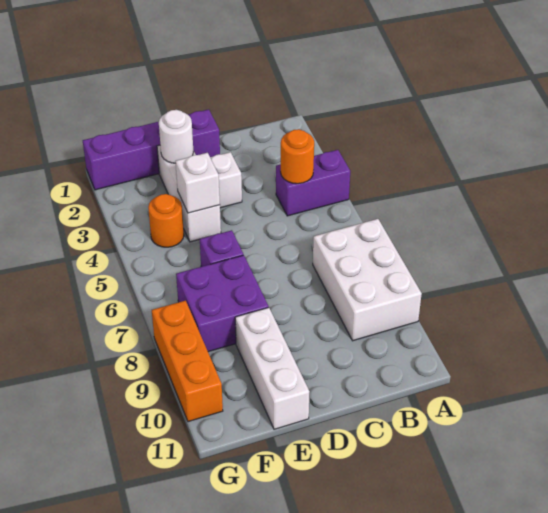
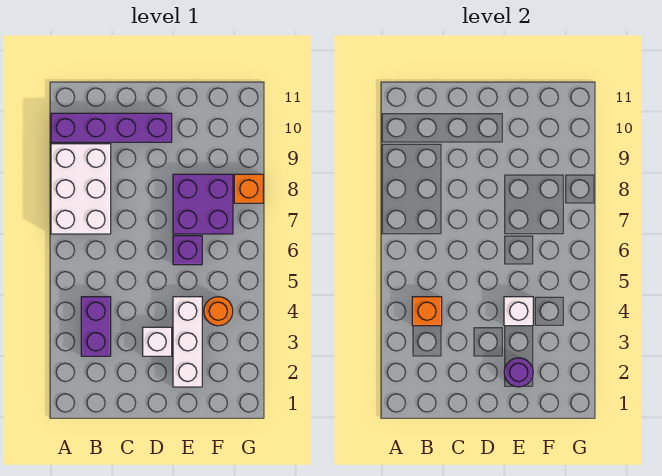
purple 1x2 brick [276,150,350,216] -> purple 1x2 brick turned to [81,297,111,356]
orange 1x1 round brick [281,129,314,184] -> orange 1x1 brick [412,297,442,326]
purple 1x4 brick [83,109,220,190] -> purple 1x4 brick moved to [51,113,172,142]
white 1x1 round brick [159,110,194,163] -> purple 1x1 round brick [504,358,533,387]
white 1x3 brick [235,308,310,429] -> none
orange 1x3 brick [152,301,223,422] -> orange 1x1 brick [234,174,263,203]

